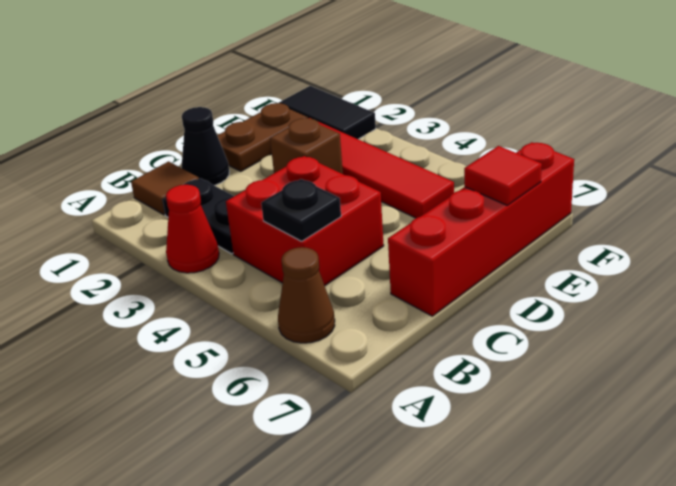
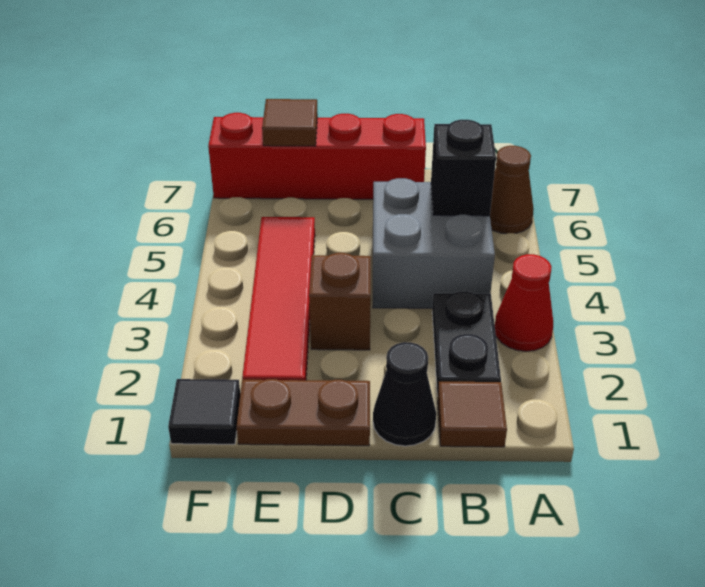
red 2x2 brick [226,156,384,286] -> grey 2x2 brick [373,178,495,308]
black 1x1 plate [261,179,341,241] -> black 1x1 brick [431,120,496,216]
red 1x1 tile [464,146,542,205] -> brown 1x1 tile [262,99,318,146]
black 1x2 tile [279,86,376,139] -> black 1x1 tile [168,379,240,444]

